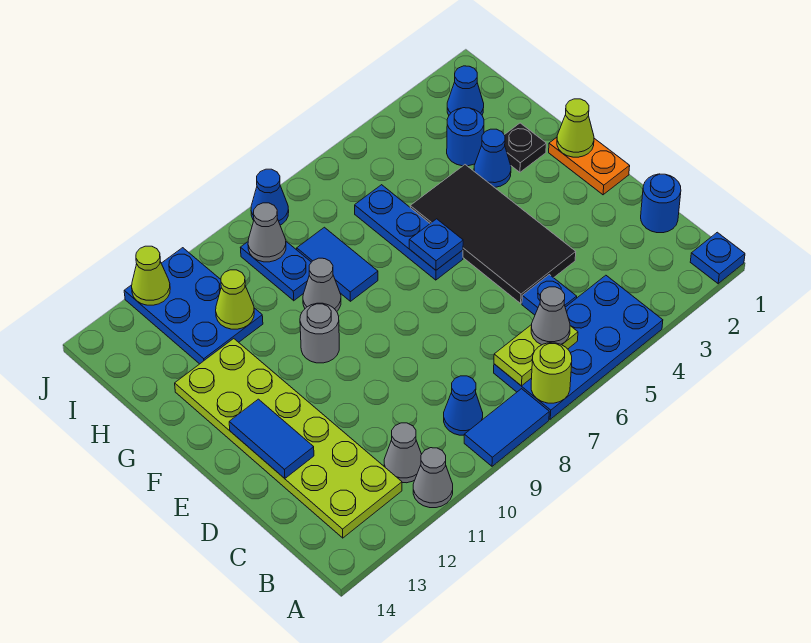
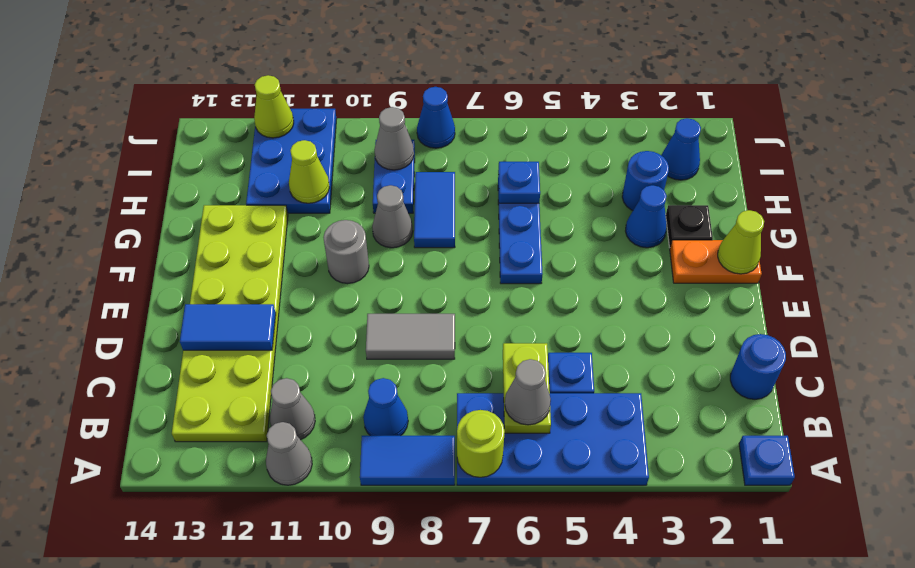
lime 1x2 plate [494,325,578,386] -> lime 1x2 plate turned to [503,343,551,433]
black 2x4 tile [410,165,576,303] -> none
none -> grey 1x2 tile [366,314,455,359]
blue 1x2 tile [229,399,314,478] -> blue 1x2 tile turned to [180,304,276,350]
orange 1x2 plate [549,138,630,195] -> orange 1x2 plate turned to [670,240,762,283]
blue 1x1 plate [409,219,463,270] -> blue 1x1 plate moved to [498,162,540,203]

